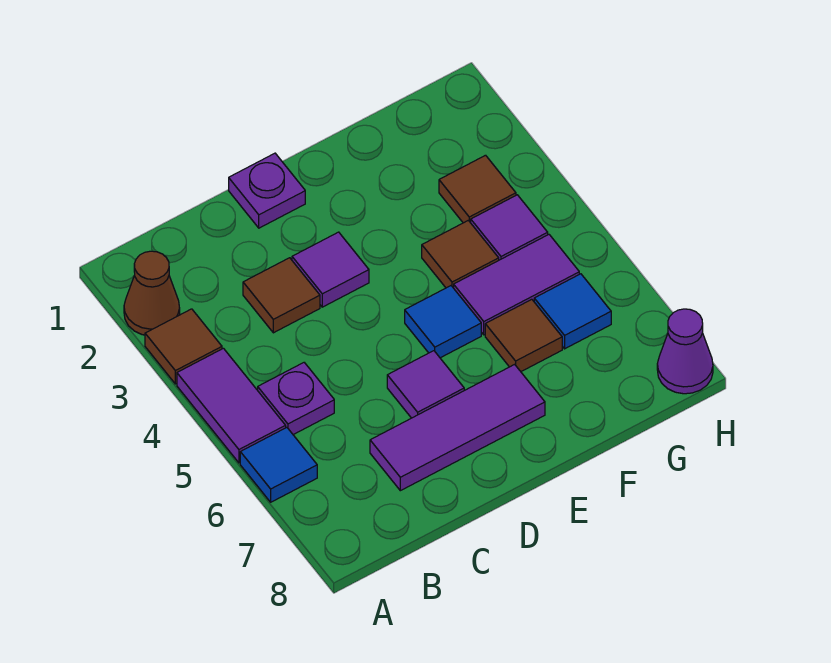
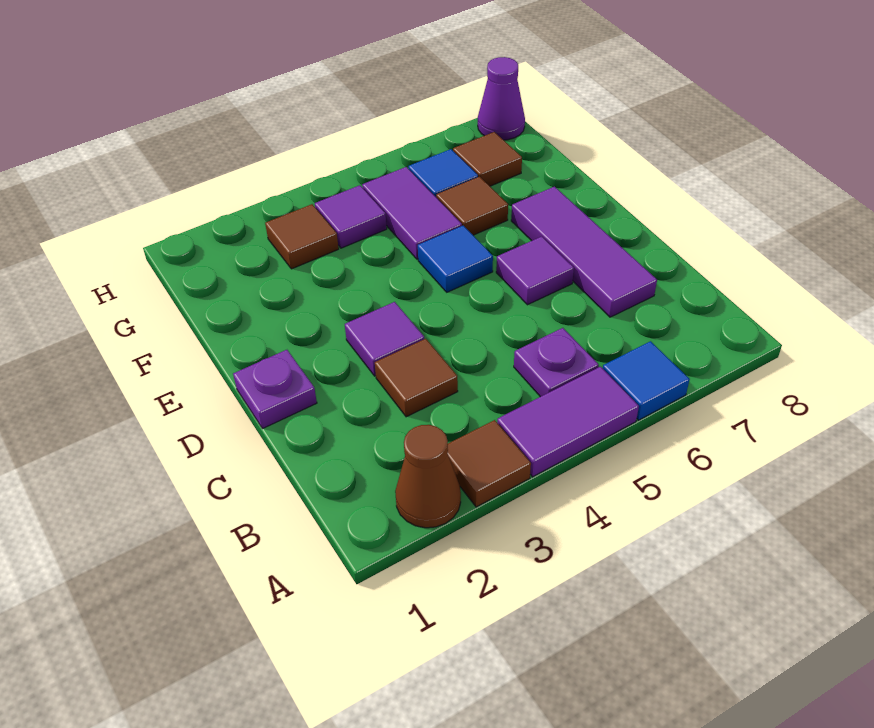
brown 1x1 tile [422,220,499,288] -> brown 1x1 tile moved to [453,132,522,186]

